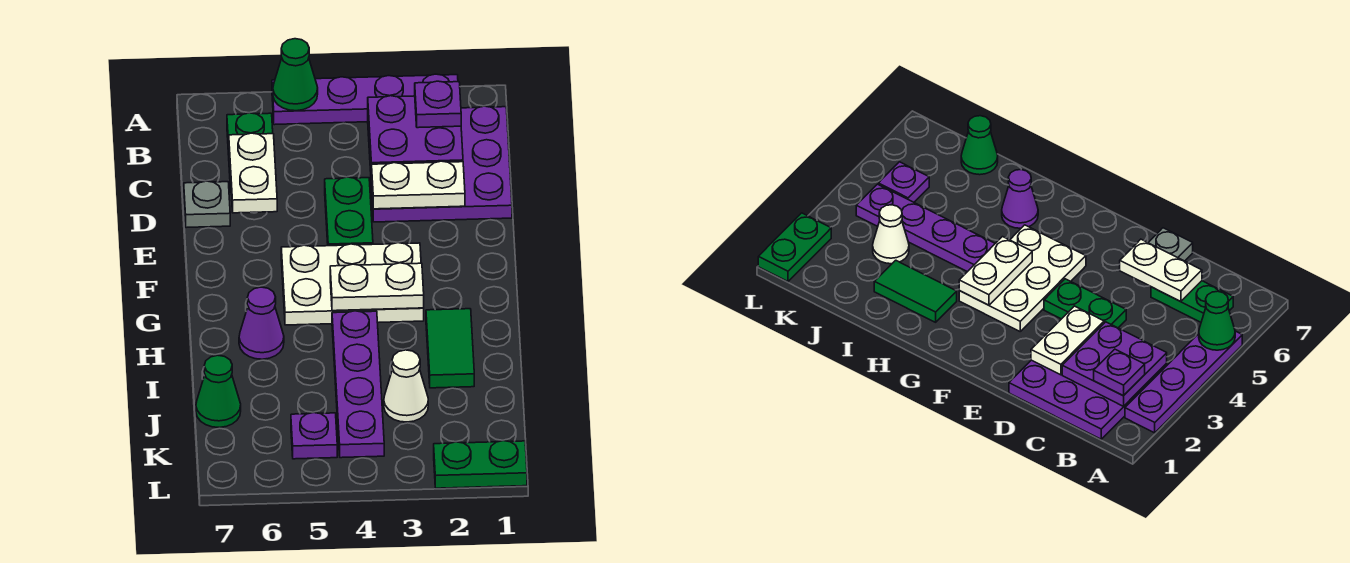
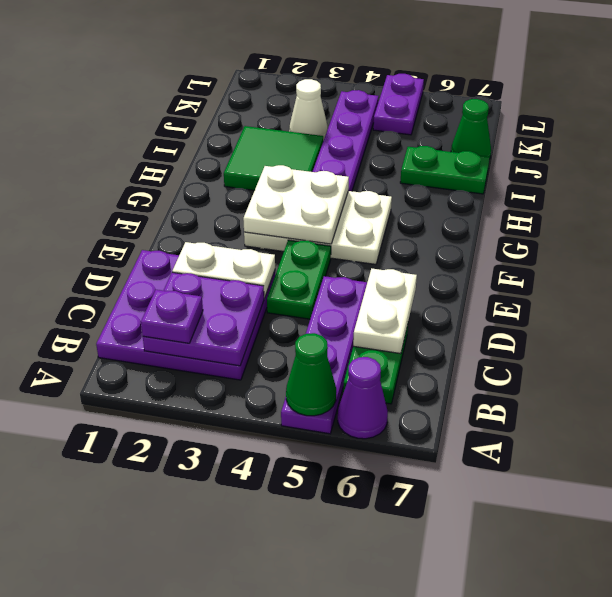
purple 1x4 plate [272,74,458,125] -> purple 1x4 plate turned to [281,276,367,434]
grey 1x1 plate [184,181,230,228] -> none
white 1x2 plate [330,263,424,311] -> white 2x2 plate [243,165,349,244]
green 1x2 tile [426,309,474,388] -> green 2x2 tile [224,126,323,190]
purple 1x1 cone [239,287,284,359] -> purple 1x1 cone moved to [338,357,388,439]
purple 1x1 plate [291,413,337,459] -> purple 1x2 plate [373,74,424,135]
green 1x2 plate [434,441,527,488] -> green 1x2 plate moved to [400,146,490,194]

